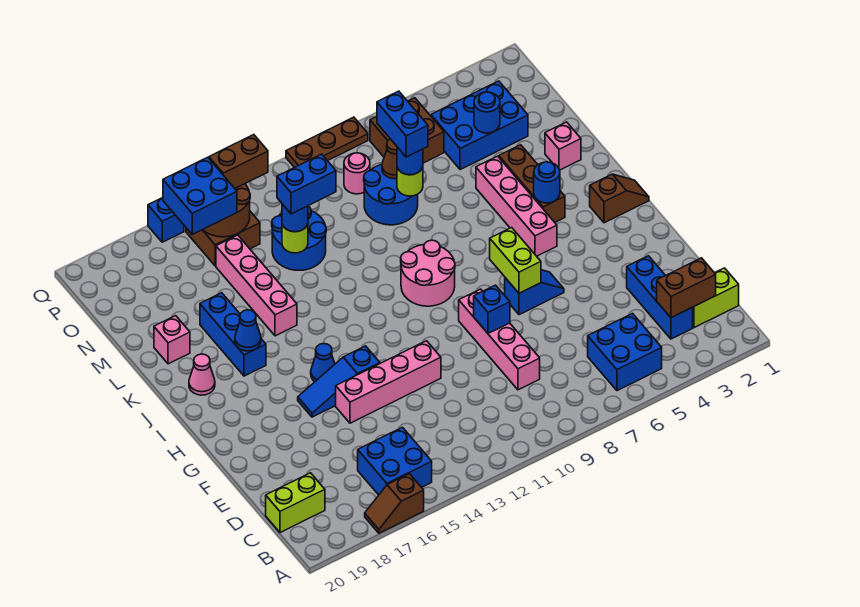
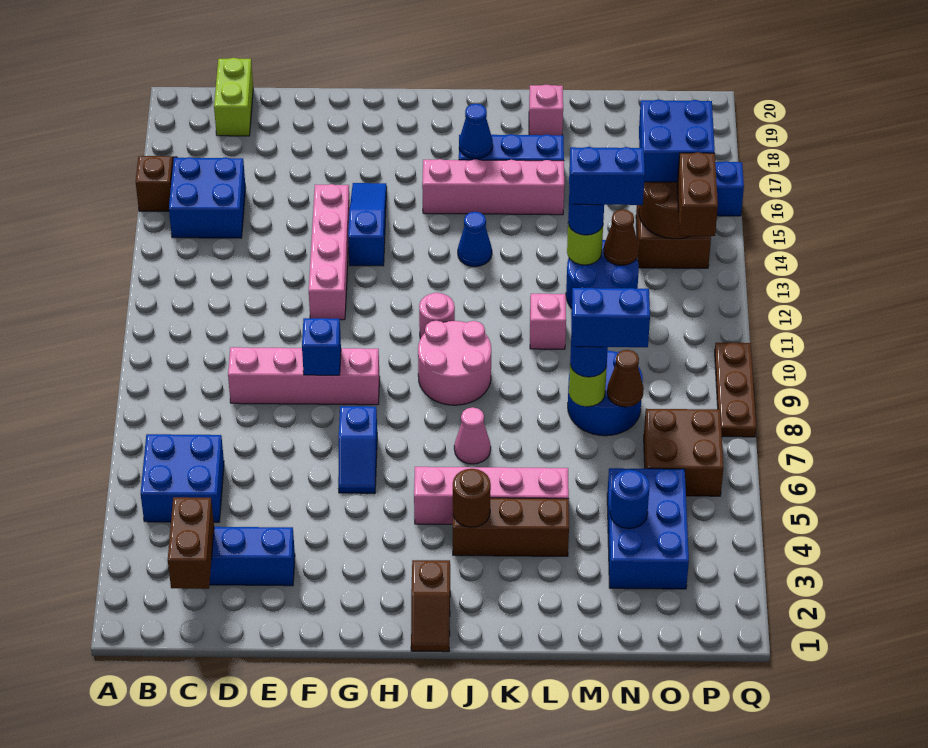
lime 1x2 brick [693,268,739,328] -> none
lime 1x2 brick [490,228,541,293] -> none
blue 1x1 cone [311,344,335,381] -> blue 1x1 cone moved to [458,212,492,267]
blue 1x1 round brick [534,162,560,203] -> brown 1x1 round brick [453,469,491,527]
pink 1x1 cone [189,354,215,395] -> pink 1x1 cone moved to [454,407,491,464]
pink 1x4 brick [216,235,297,336] -> pink 1x4 brick moved to [422,159,564,215]
pink 1x1 brick [545,122,581,170] -> pink 1x1 brick moved to [530,294,566,349]
blue 1x2 brick [277,154,336,214] -> blue 1x2 brick turned to [569,147,645,205]
none -> brown 1x1 cone [604,209,639,265]
pink 1x1 round brick [344,153,370,194] -> pink 1x1 round brick moved to [419,293,455,339]

